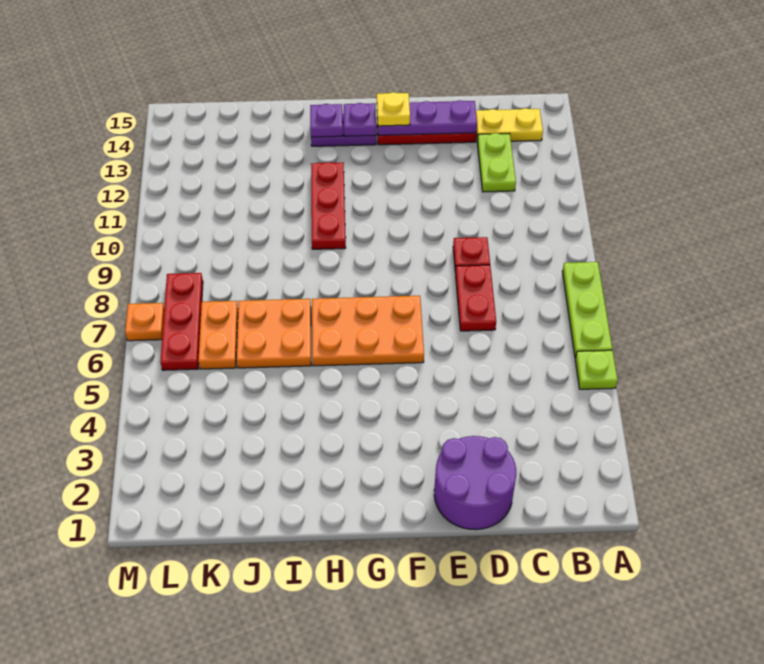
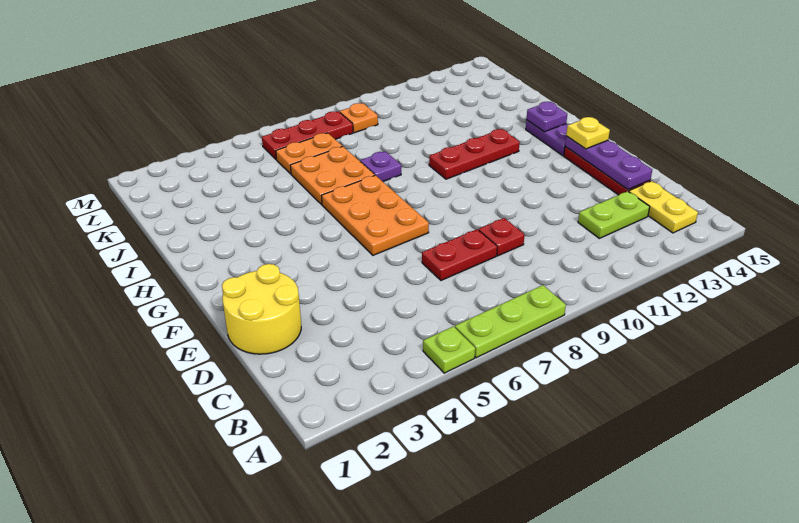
purple 2x2 round brick [434,436,516,530] -> yellow 2x2 round brick [222,264,301,354]
purple 1x1 plate [344,103,376,136] -> purple 1x1 plate moved to [360,151,401,182]
orange 1x1 plate [125,303,164,341] -> orange 1x1 plate moved to [340,103,378,133]

